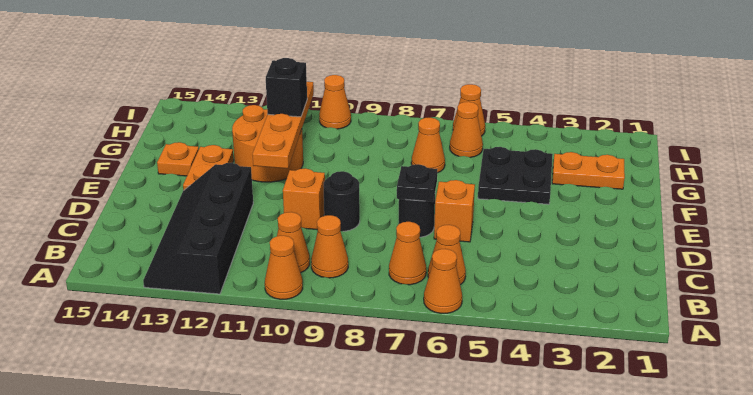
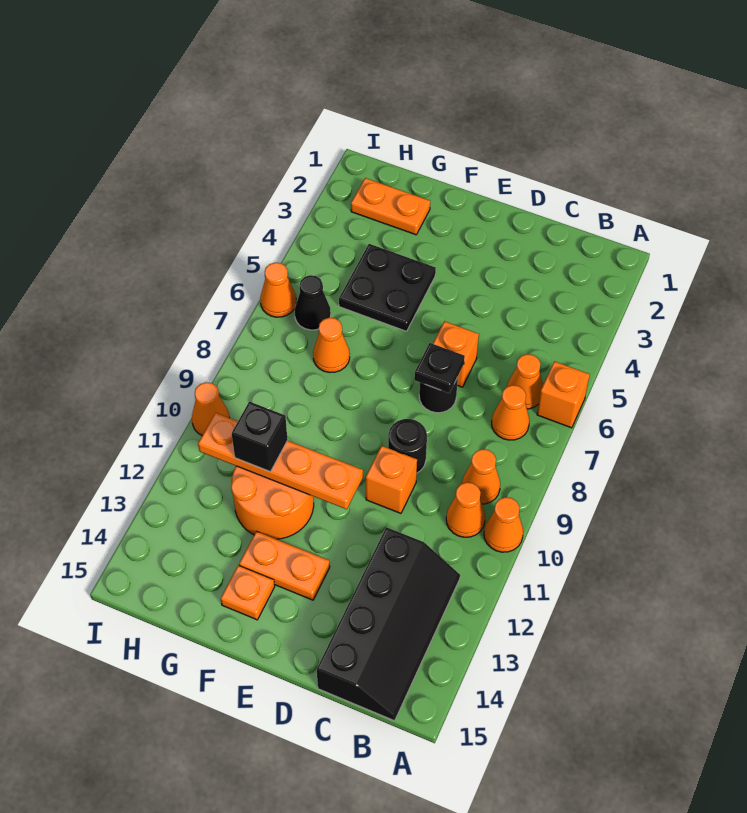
orange 1x1 cone [424,249,462,313] -> orange 1x1 brick [537,361,590,428]
black 2x4 slope [143,163,253,294] -> black 2x4 slope turned to [317,527,460,721]
orange 1x2 plate [552,152,625,189] -> orange 1x2 plate turned to [351,178,430,235]
orange 1x1 cone [450,102,483,157] -> black 1x1 cone [295,275,331,330]

